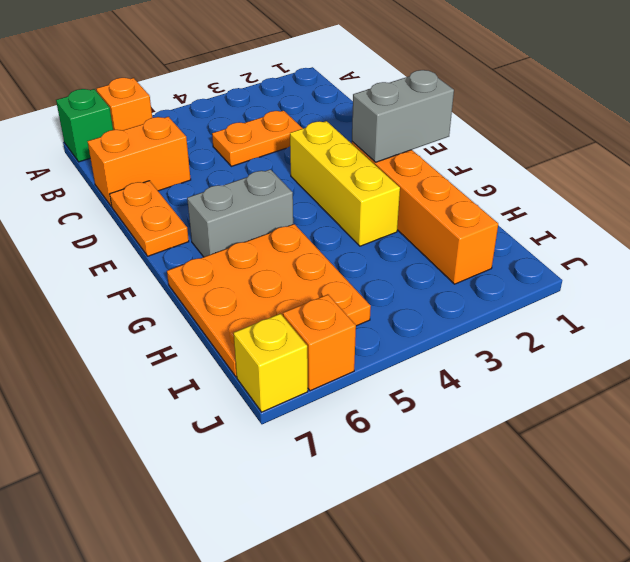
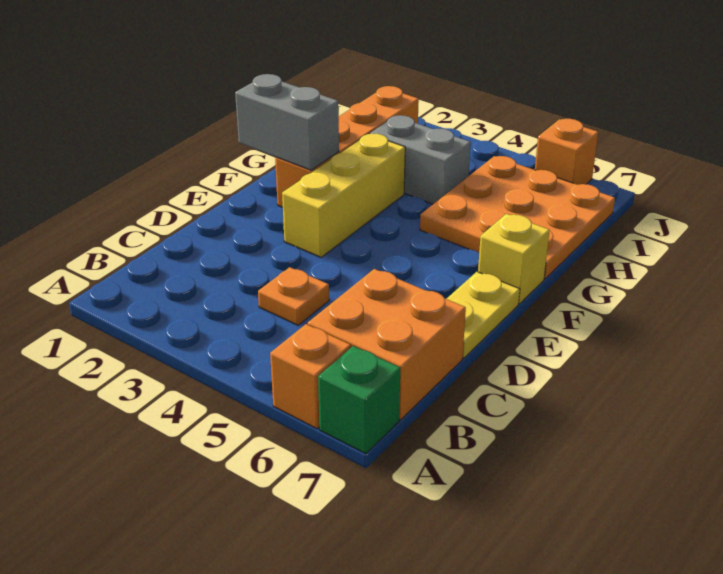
orange 1x2 plate [212,111,303,166] -> orange 1x1 plate [258,267,329,325]
orange 1x2 brick [88,117,191,206] -> orange 2x2 brick [308,269,466,420]
orange 1x2 plate [110,181,189,256] -> yellow 1x2 plate [447,272,520,358]
grey 1x2 brick [187,169,293,257] -> grey 1x2 brick moved to [370,115,471,204]
yellow 1x1 brick [234,314,308,412] -> yellow 1x1 brick moved to [478,214,550,304]

